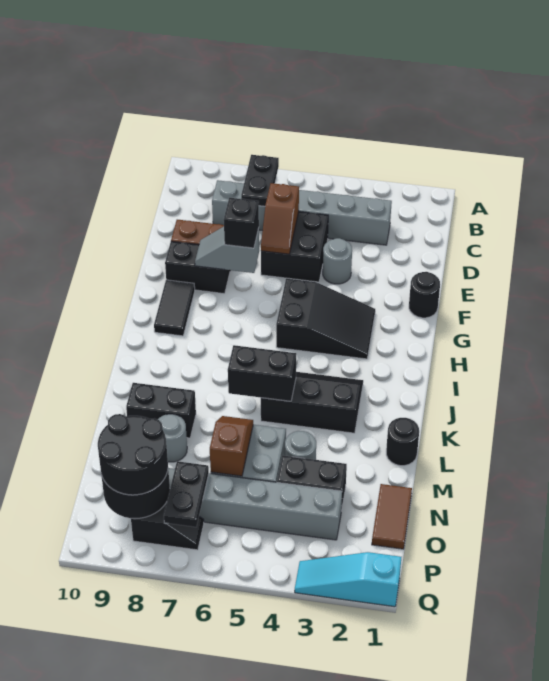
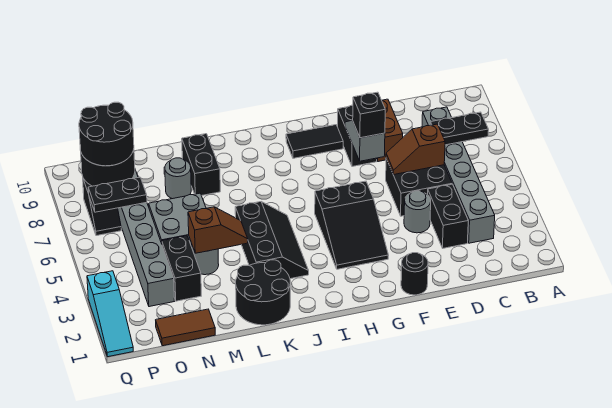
black 1x2 brick [228,345,296,401] -> black 1x2 brick moved to [428,184,468,248]
black 1x1 round brick [386,418,419,466] -> black 2x2 round brick [236,260,290,325]
brown 1x2 slope [210,416,253,476] -> brown 1x2 slope moved to [188,207,248,253]
cyan 1x3 slope [295,552,401,607] -> cyan 1x3 slope turned to [87,271,133,357]

